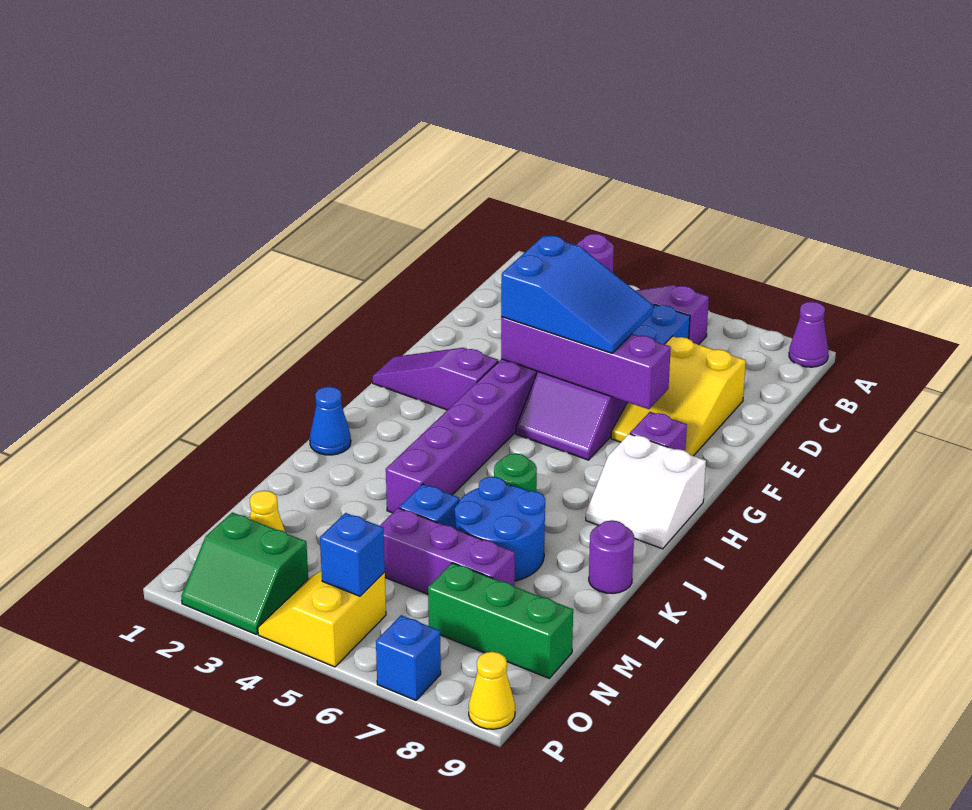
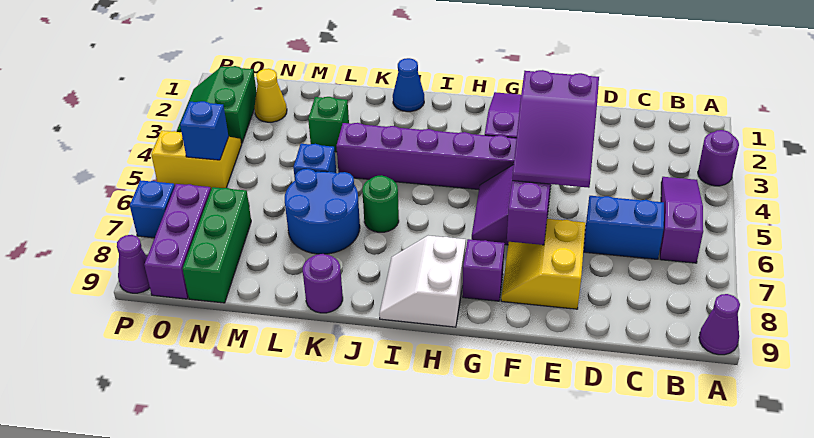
yellow 2x3 slope [611,336,746,456] -> yellow 2x2 slope [501,219,585,309]
blue 2x3 slope [501,235,653,353] -> purple 2x3 slope [512,70,599,188]
none -> green 1x1 brick [308,97,349,152]
purple 1x3 brick [380,508,515,594] -> purple 1x3 brick moved to [144,184,211,299]
yellow 1x1 cone [469,652,515,729] -> purple 1x1 cone [117,235,150,293]

